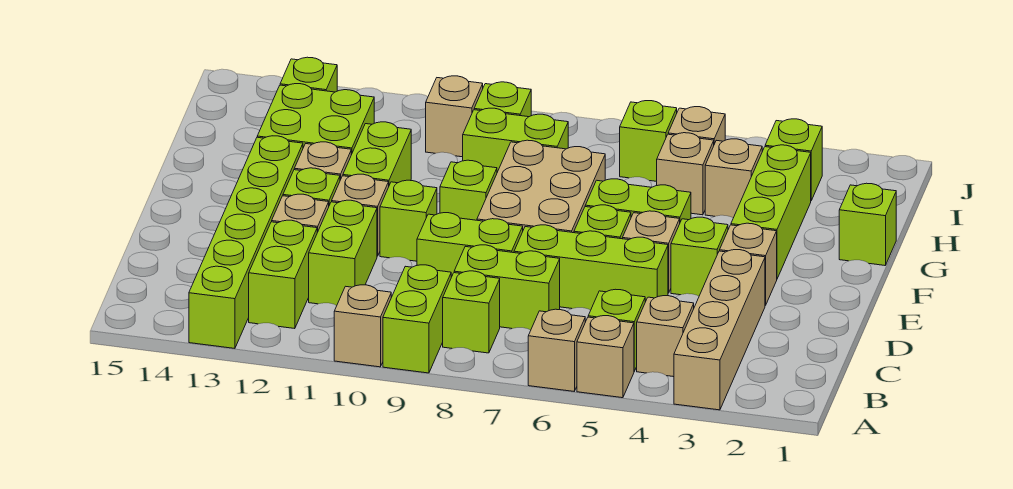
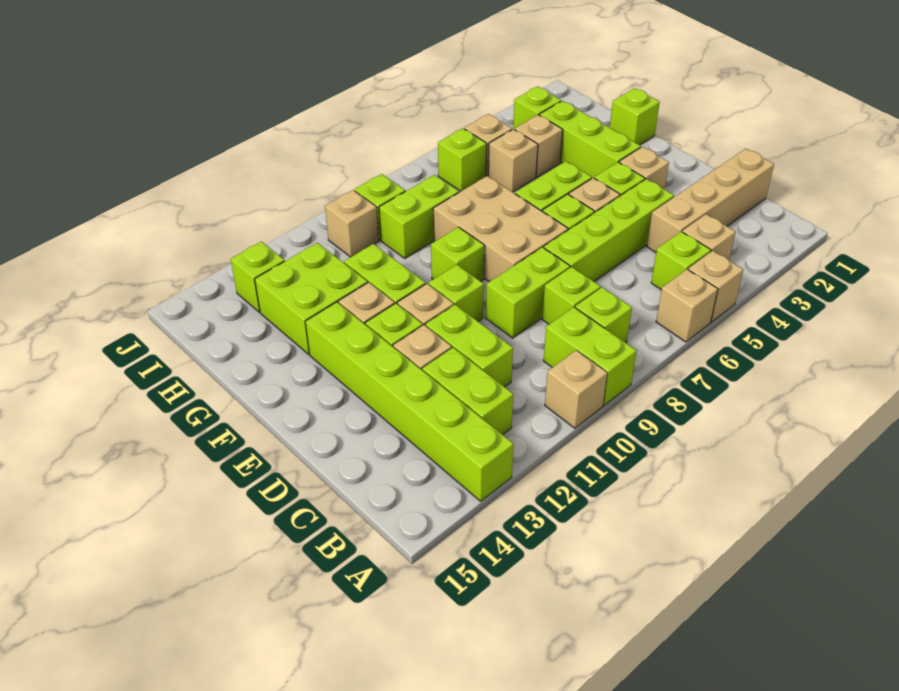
tan 1x4 brick [674,250,765,410] -> tan 1x4 brick turned to [647,149,774,252]
lime 1x2 brick [454,245,560,330] -> lime 1x1 brick [542,267,601,324]
lime 1x3 brick [514,225,668,310] -> lime 1x4 brick [544,179,674,281]

